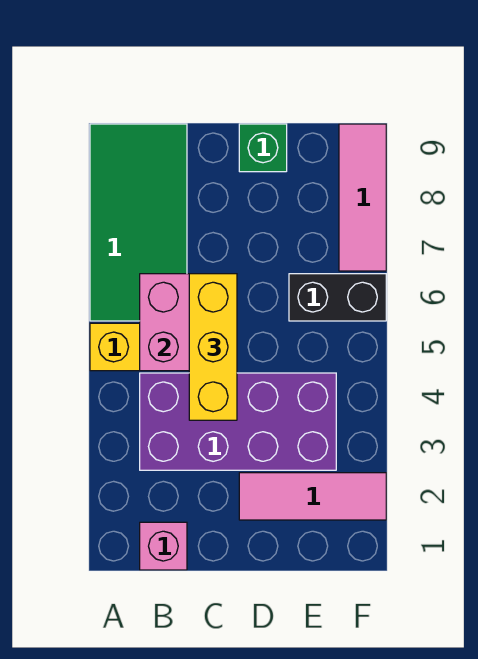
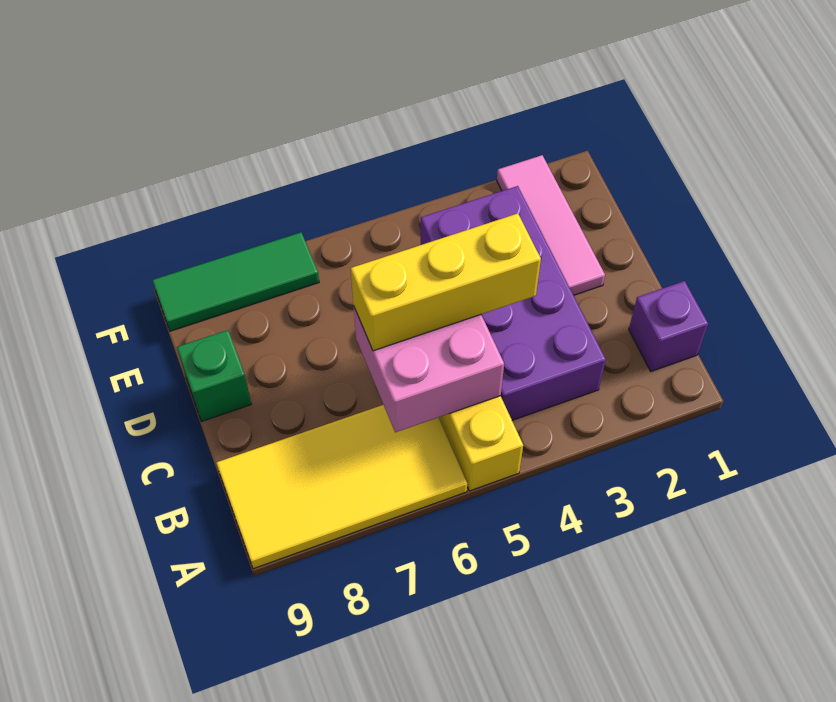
green 2x4 tile [90,124,187,321] -> yellow 2x4 tile [216,405,467,569]
pink 1x1 brick [140,522,187,570] -> purple 1x1 brick [629,281,708,371]
black 1x2 brick [289,274,386,321] -> none
pink 1x3 tile [339,124,386,271] -> green 1x3 tile [152,232,319,331]

